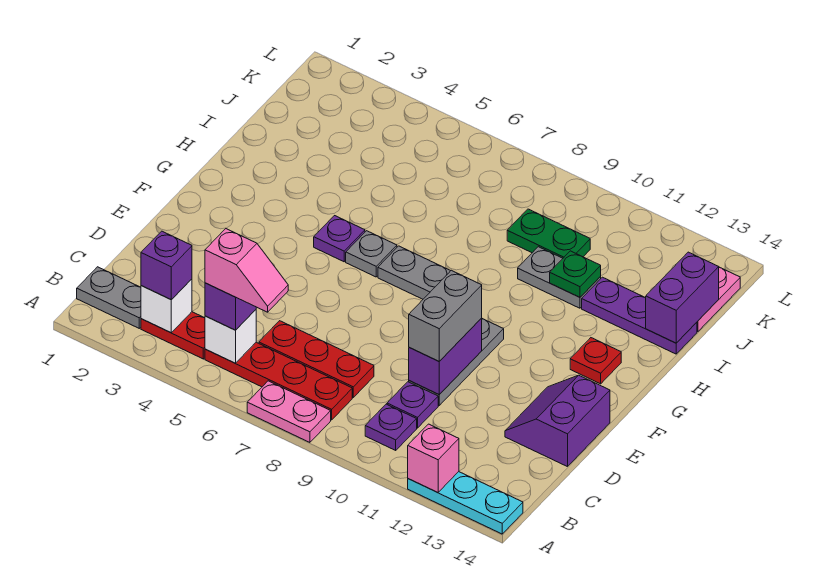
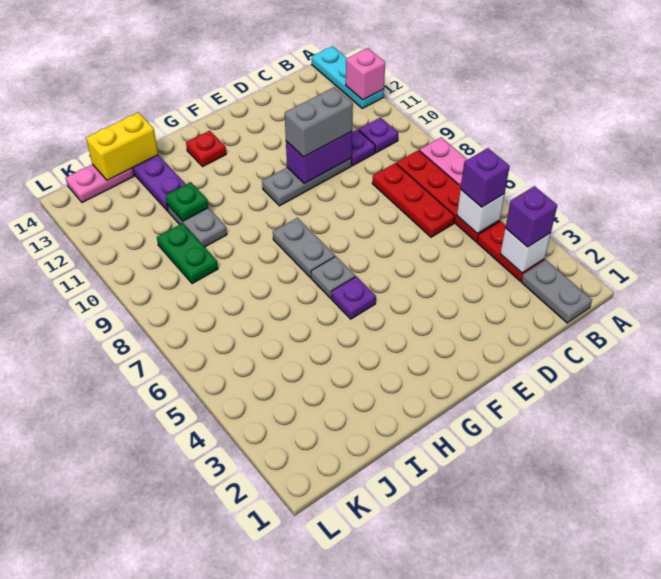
pink 1x2 slope [205,229,288,312] -> none
purple 2x2 slope [505,375,610,467] -> none
purple 1x2 brick [646,252,719,343] -> yellow 1x2 brick [86,112,158,180]

